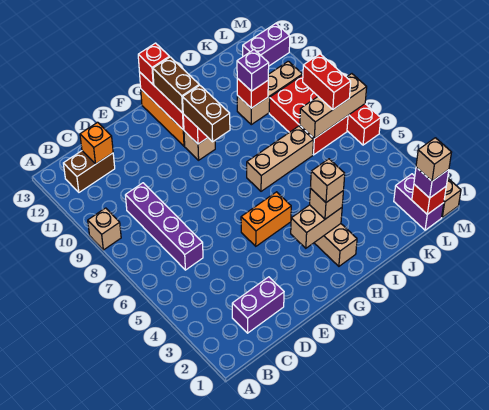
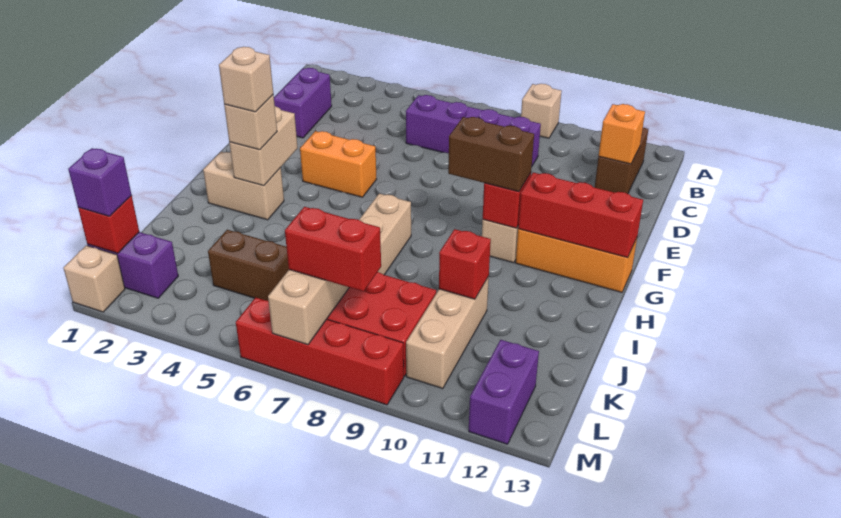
orange 1x2 brick [241,192,291,246] -> orange 1x2 brick turned to [300,131,376,197]
brown 1x2 brick [153,57,199,113] -> brown 1x2 brick moved to [208,230,289,301]
red 1x1 brick [138,43,170,84] -> none
purple 1x1 brick [237,50,269,91] -> none
tan 1x1 brick [416,138,452,181] -> none

